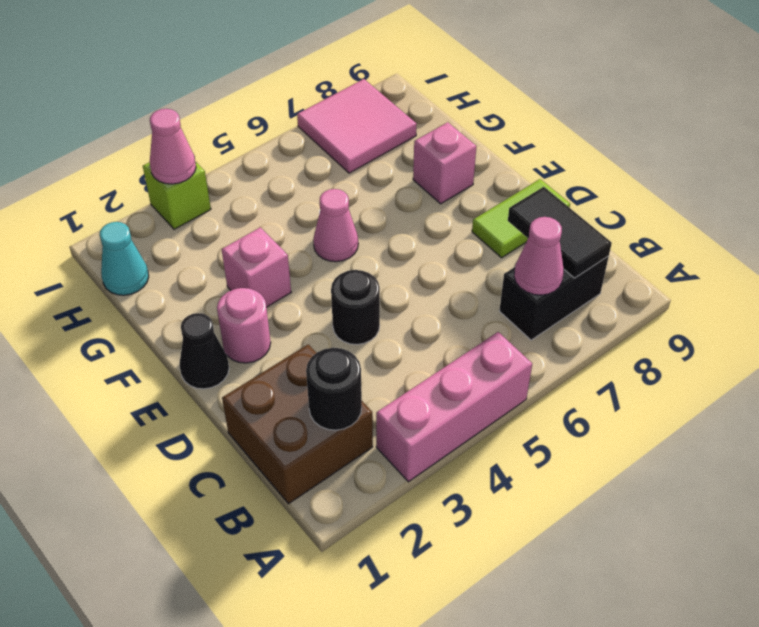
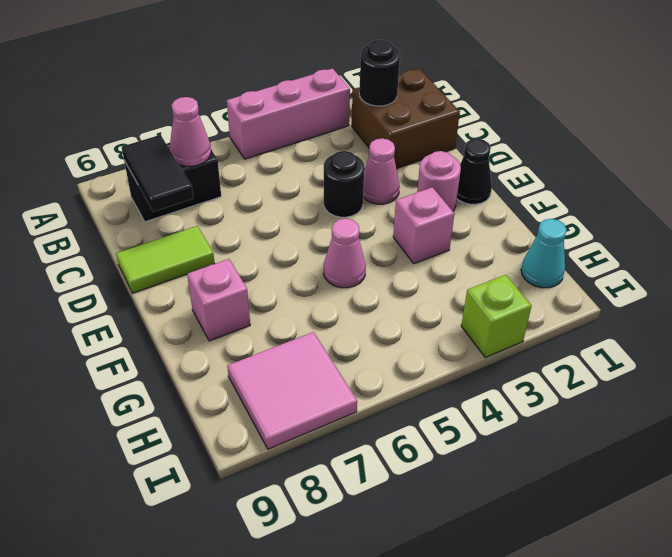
pink 1x1 cone [150,109,196,184] -> pink 1x1 cone moved to [363,138,400,204]

